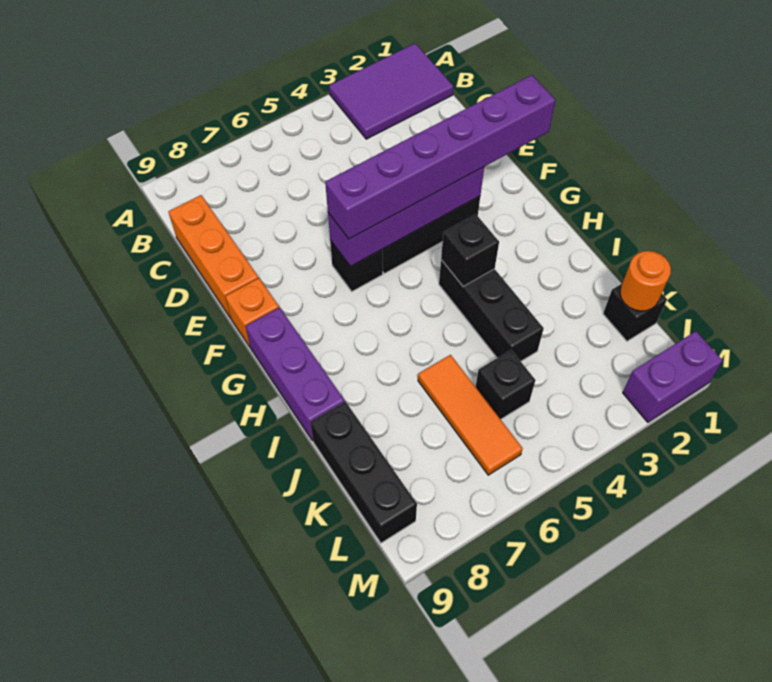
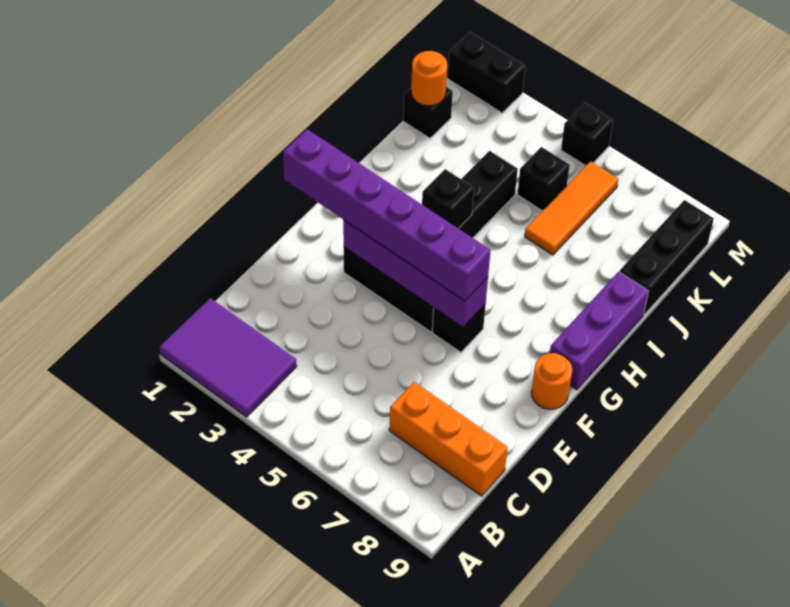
orange 1x3 brick [168,195,258,318] -> orange 1x3 brick turned to [389,382,508,496]
orange 1x1 brick [225,278,279,348] -> orange 1x1 round brick [531,353,572,409]
purple 1x2 brick [623,331,723,422] -> black 1x2 brick [448,32,525,113]
none -> black 1x1 brick [561,103,613,166]

